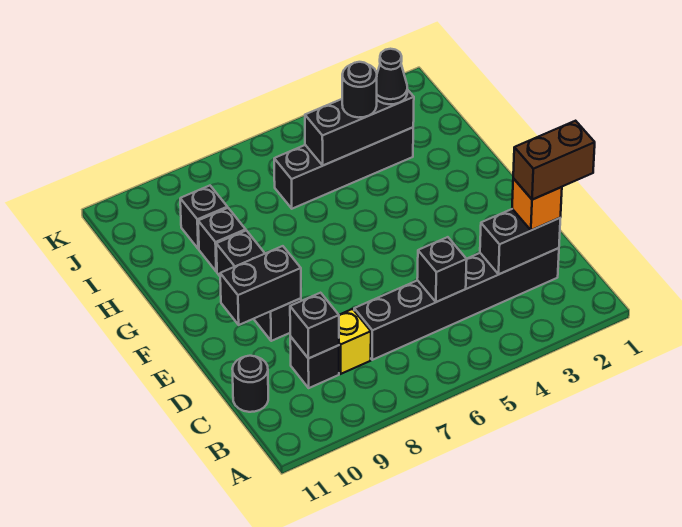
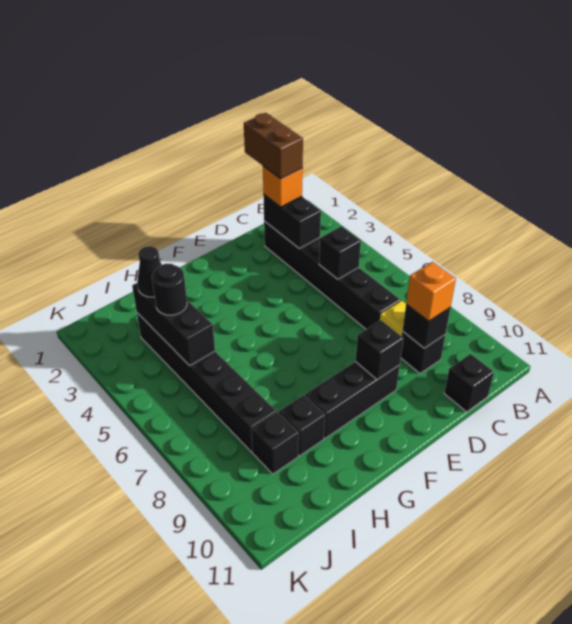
none -> orange 1x1 brick [406,262,456,321]
black 1x1 round brick [232,356,268,412] -> black 1x1 brick [444,354,494,412]
black 1x2 brick [220,246,301,325] -> black 1x1 brick [355,320,403,380]
black 1x4 brick [274,127,413,209] -> black 1x6 brick [137,313,276,452]

